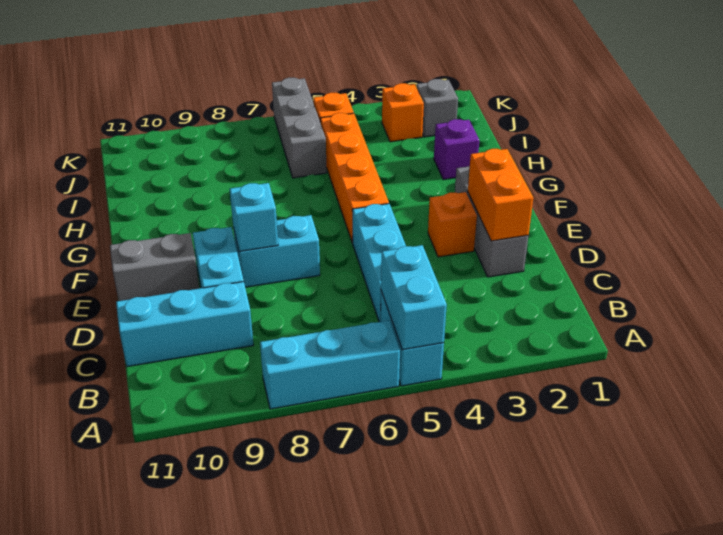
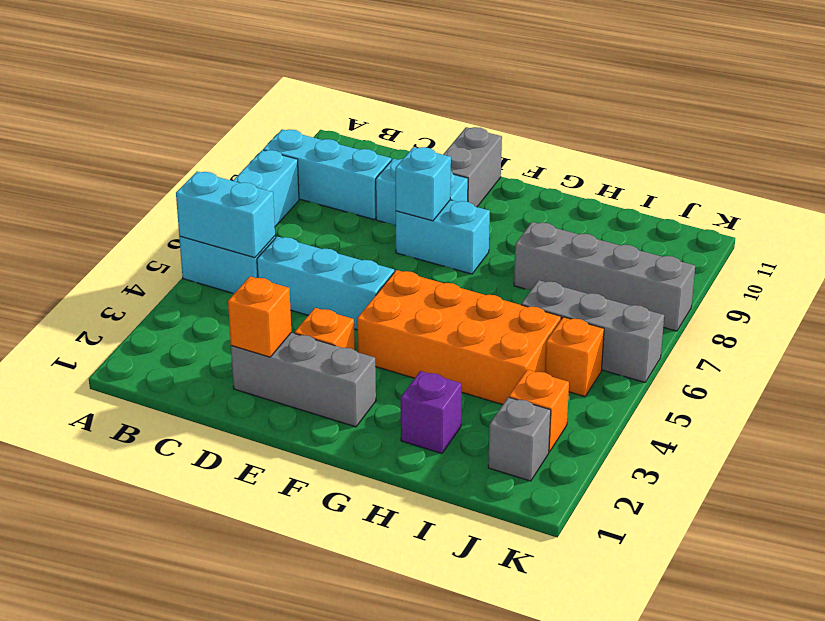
cyan 1x3 brick [116,282,253,367] -> cyan 1x3 brick turned to [263,129,391,219]
orange 1x2 brick [468,149,533,241] -> orange 1x1 brick [228,276,291,357]
cyan 1x2 brick [233,215,320,287] -> cyan 1x2 brick turned to [396,200,490,274]
orange 1x4 brick [320,113,389,243] -> orange 2x4 brick [357,270,561,405]
none -> grey 1x4 brick [514,222,695,331]

